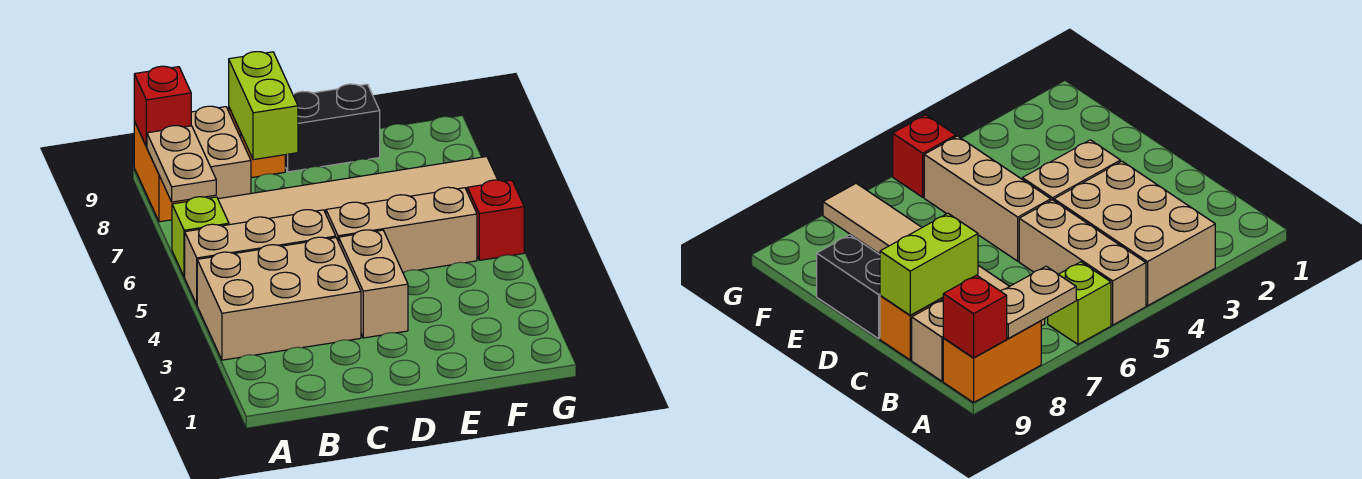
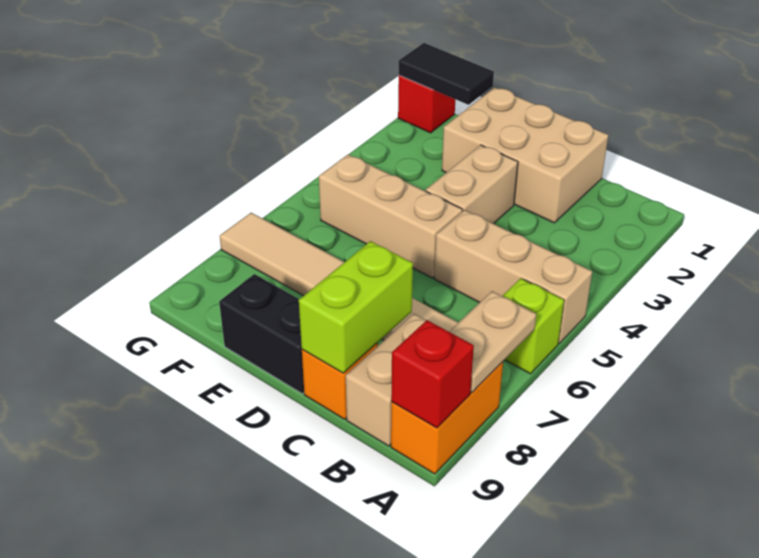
tan 2x3 brick [197,237,361,360] -> tan 2x3 brick moved to [442,87,608,223]
none -> black 1x2 tile [399,43,494,105]
red 1x1 brick [467,180,524,260] -> red 1x1 brick moved to [398,75,455,133]

